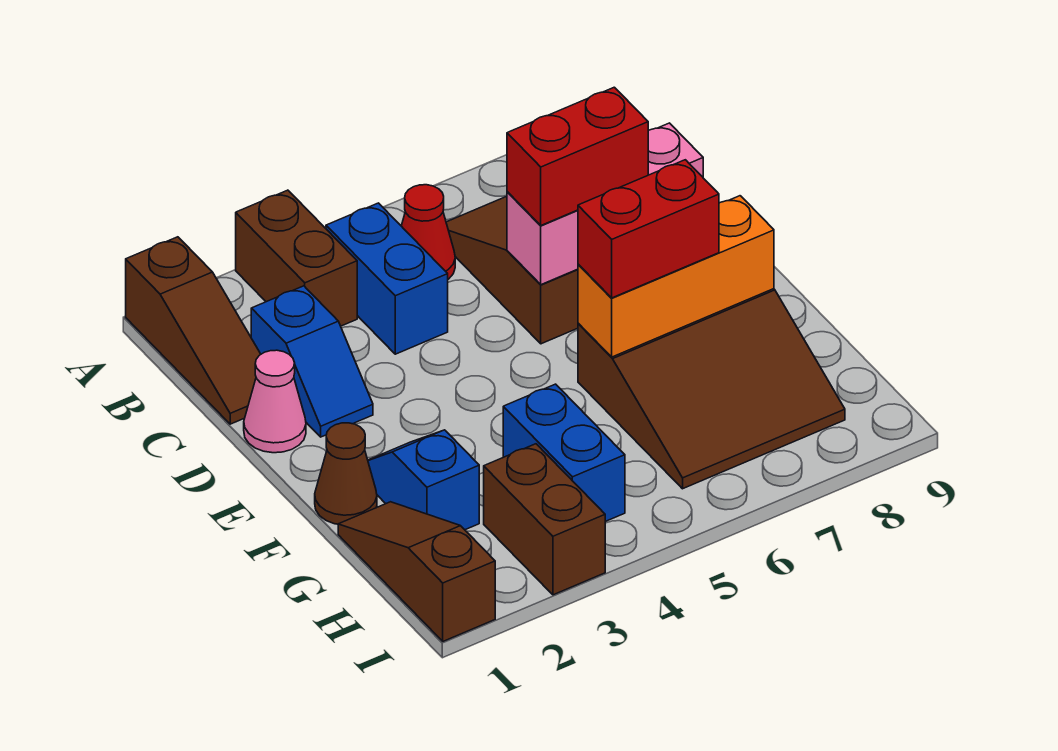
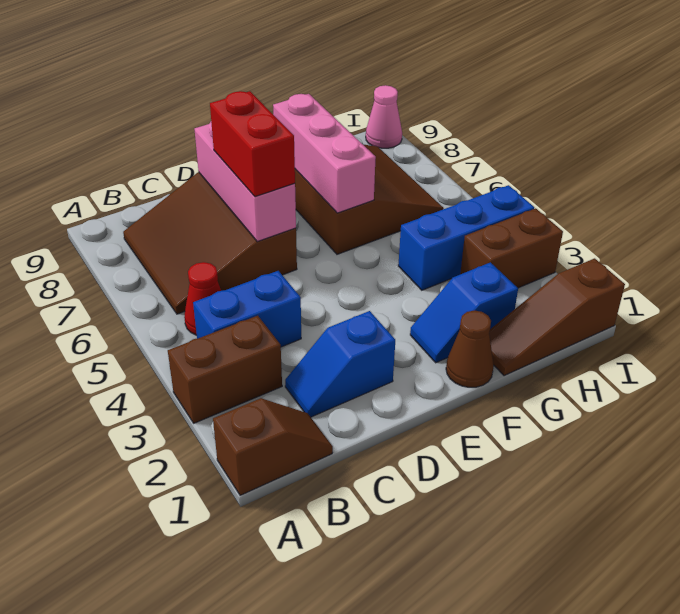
brown 1x3 slope [126,237,261,424] -> brown 1x2 slope [213,398,333,495]
blue 1x2 slope [251,286,373,437] -> blue 1x2 slope turned to [285,311,395,417]
pink 1x1 cone [244,350,306,453] -> pink 1x1 cone moved to [366,85,402,148]
orange 1x3 brick [578,196,774,357] -> pink 1x3 brick [273,94,376,213]
red 1x2 brick [578,160,719,298] -> none
blue 1x2 brick [503,384,625,522] -> blue 1x3 brick [398,185,534,290]

